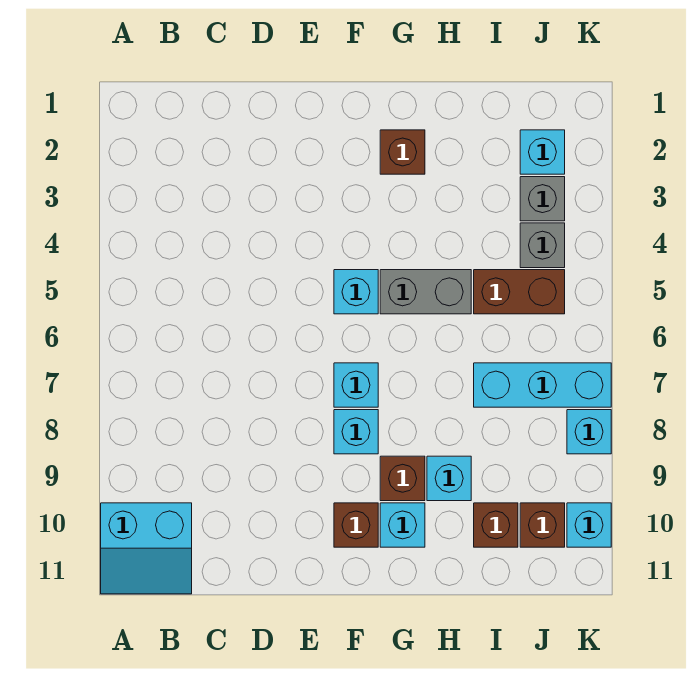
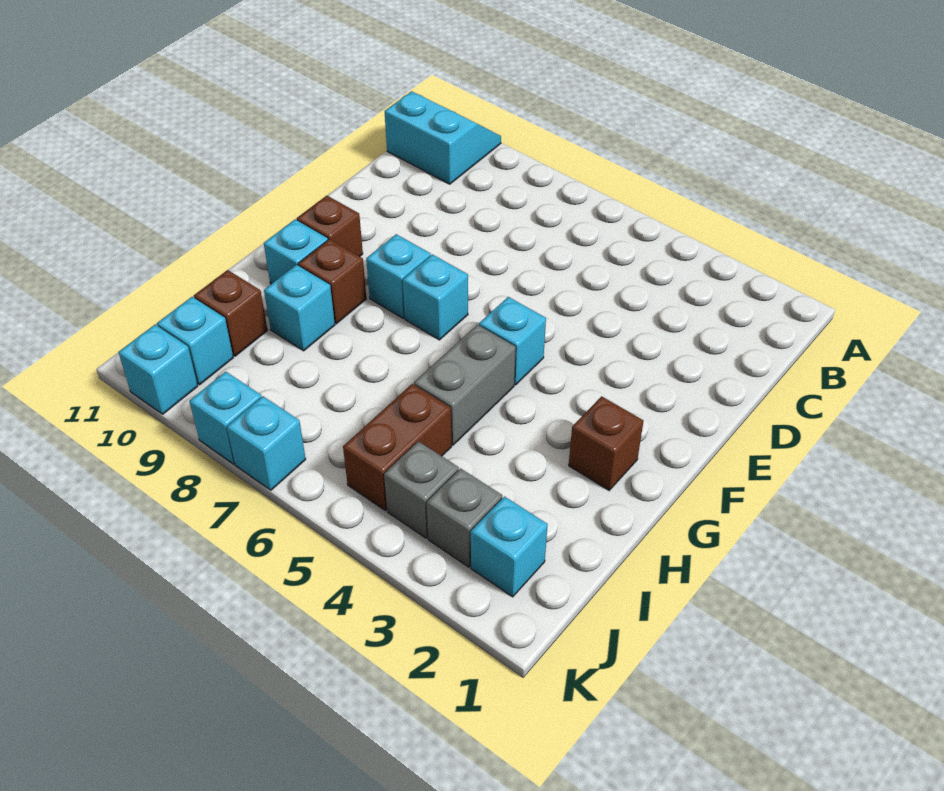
cyan 2x2 slope [101,503,192,594] -> cyan 2x2 slope turned to [385,91,501,184]
cyan 1x3 brick [474,363,611,407] -> cyan 1x1 brick [227,396,306,490]
brown 1x1 brick [520,503,565,547] -> cyan 1x1 brick [157,297,233,385]

